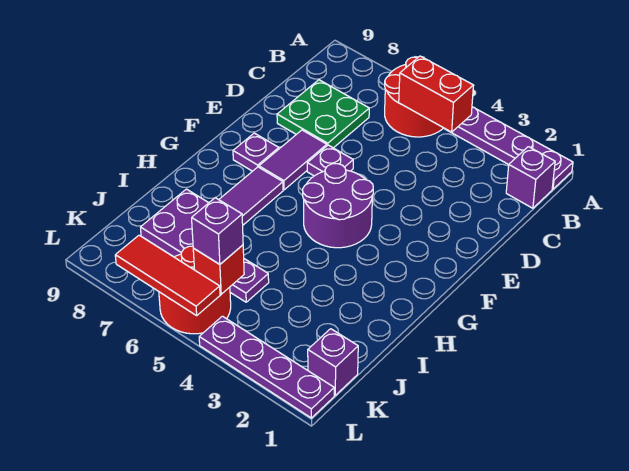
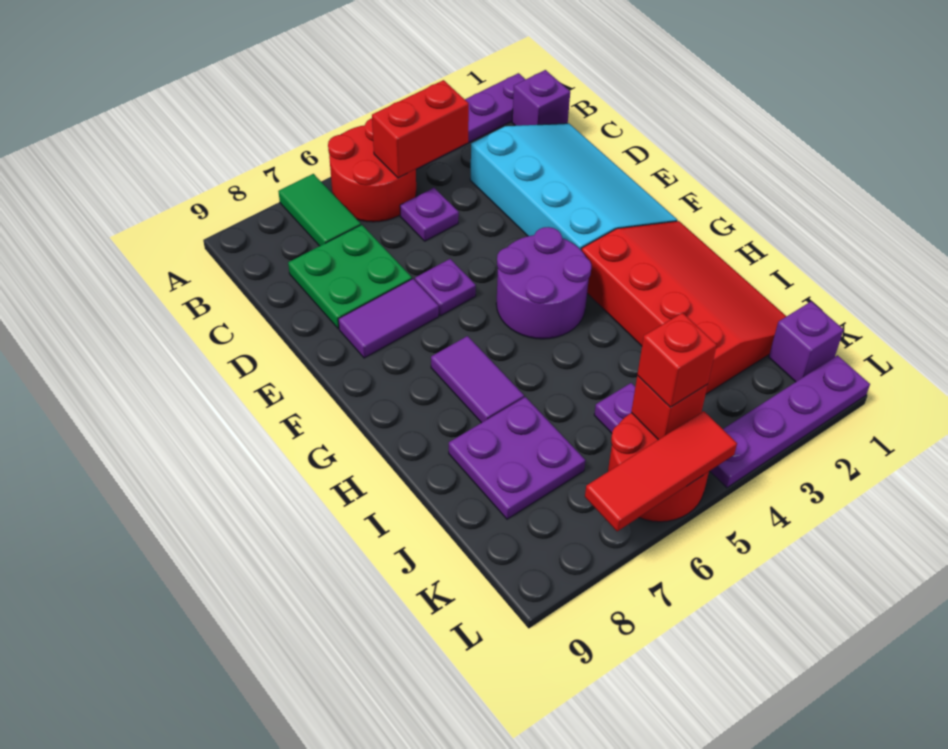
none -> green 1x2 tile [278,174,361,246]
none -> cyan 3x4 slope [470,123,678,250]
purple 1x2 tile [259,130,327,190] -> purple 1x2 tile turned to [338,279,439,358]
purple 1x1 plate [233,133,279,171] -> purple 1x1 plate moved to [400,188,459,241]
none -> red 3x4 slope [581,221,786,394]
purple 1x1 brick [192,198,243,264] -> red 1x1 brick [637,313,717,407]

